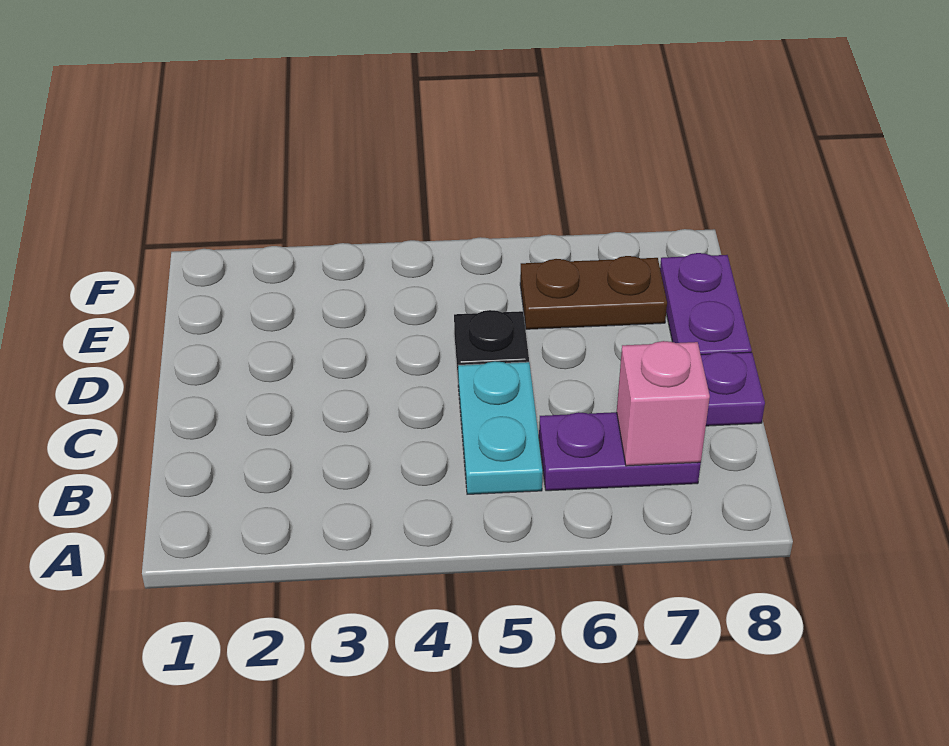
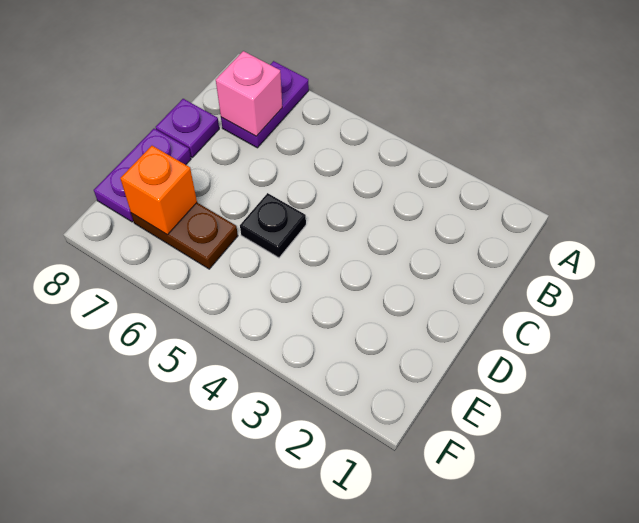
cyan 1x2 plate [458,361,543,494] -> none
purple 1x2 plate [539,412,701,491] -> purple 1x2 plate turned to [221,61,309,148]
none -> orange 1x1 brick [120,146,197,235]

